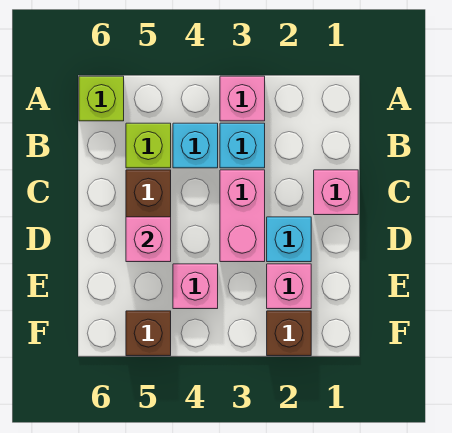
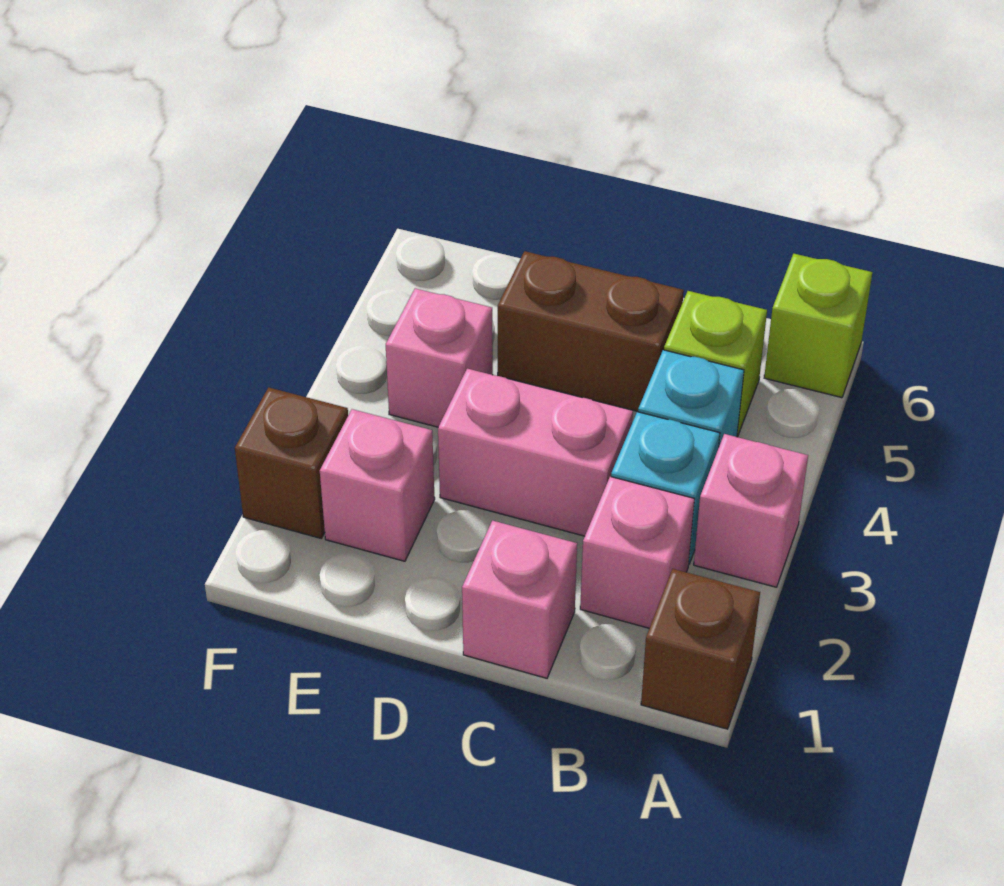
cyan 1x1 brick [267,217,311,262] -> none
pink 1x1 brick [126,217,171,262] -> pink 1x1 brick moved to [580,477,694,628]
brown 1x1 brick [126,311,171,356] -> brown 1x1 brick moved to [641,569,760,729]

